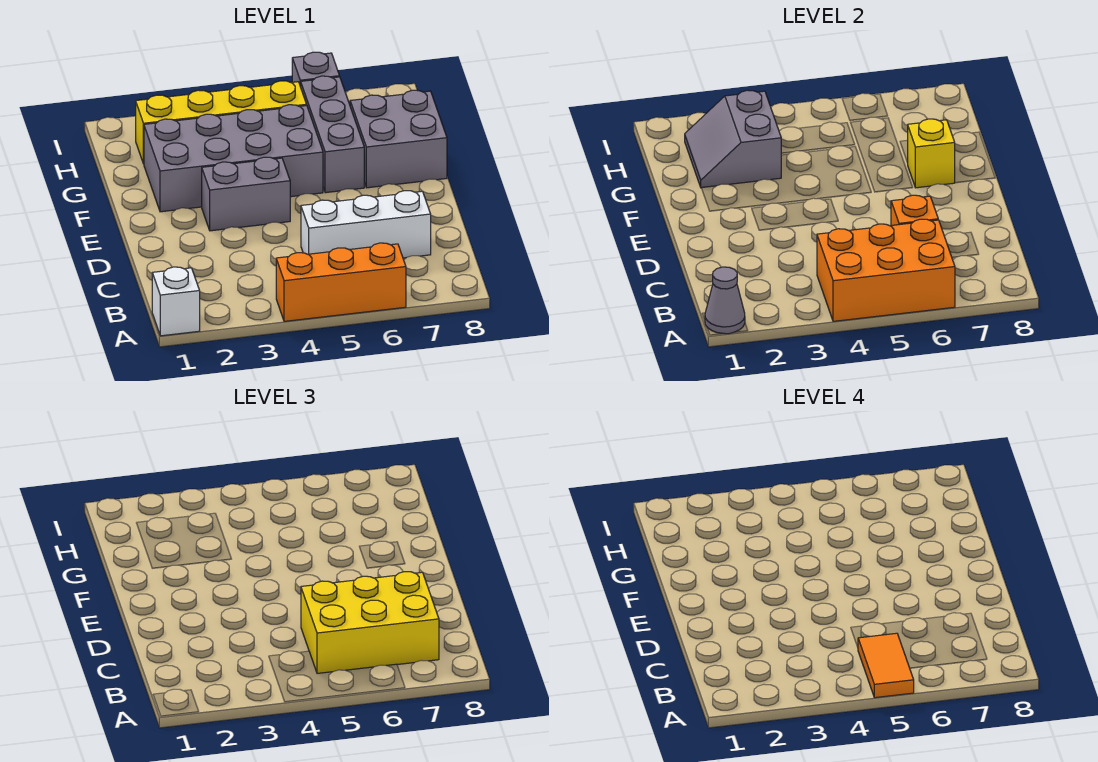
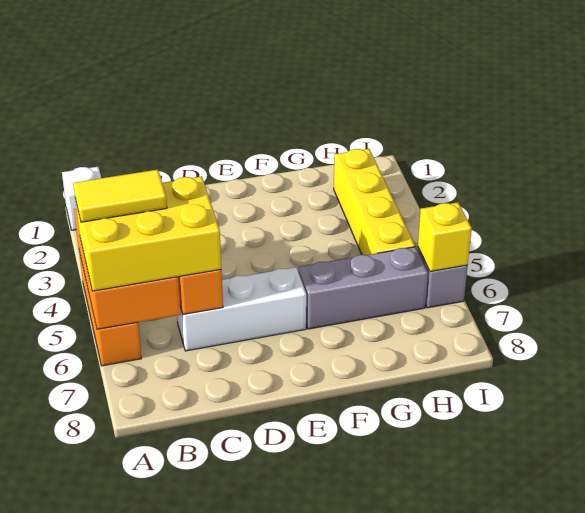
grey 1x1 cone [705,267,745,334] -> none
orange 1x2 tile [858,633,914,698] -> yellow 1x2 tile [73,170,167,222]
yellow 2x3 brick [301,572,439,673] -> yellow 2x3 brick turned to [75,176,221,291]
white 1x3 brick [301,191,431,258] -> white 1x3 brick turned to [177,267,306,351]
grey 1x2 brick [202,157,290,231] -> none
grey 2x4 brick [144,105,323,212] -> none
grey 2x2 brick [350,90,447,188] -> none
yellow 1x1 brick [907,119,955,188] -> yellow 1x1 brick moved to [418,202,472,272]
grey 2x2 slope [685,90,781,188] -> none

